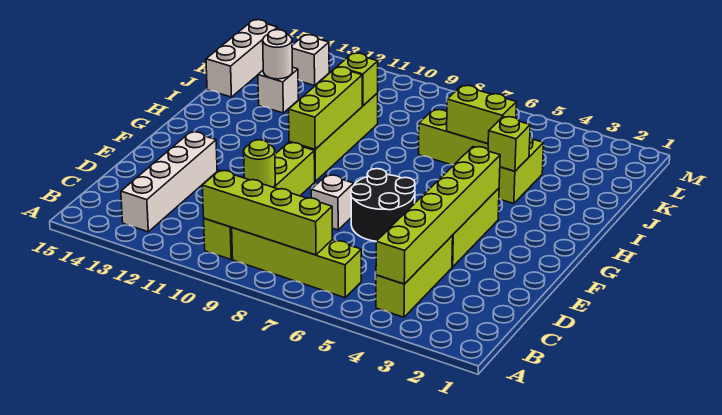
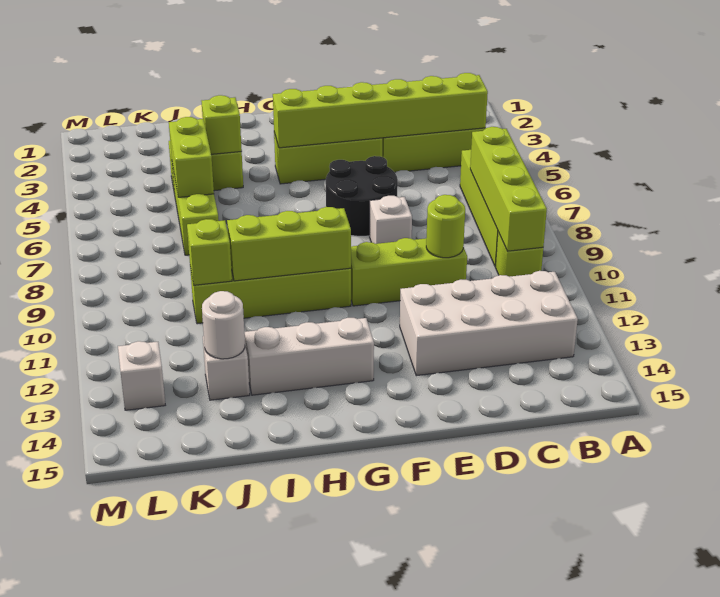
white 1x4 brick [121,132,217,232] -> white 2x4 brick [400,271,578,376]
white 1x3 brick [206,20,278,97] -> white 1x3 brick moved to [245,318,374,395]

